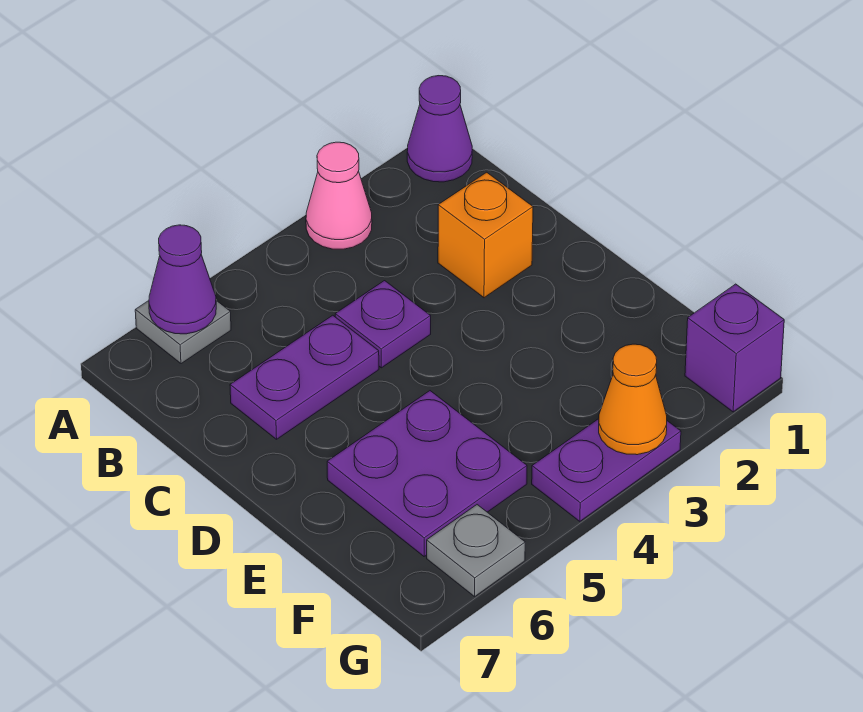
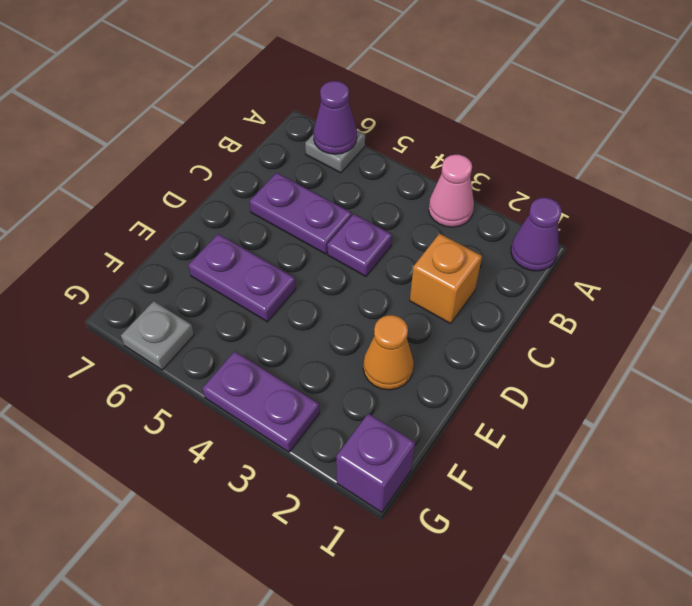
purple 2x2 plate [327,391,527,556] -> purple 1x2 plate [188,234,296,322]
orange 1x1 cone [599,344,667,455] -> orange 1x1 cone moved to [363,315,414,390]

